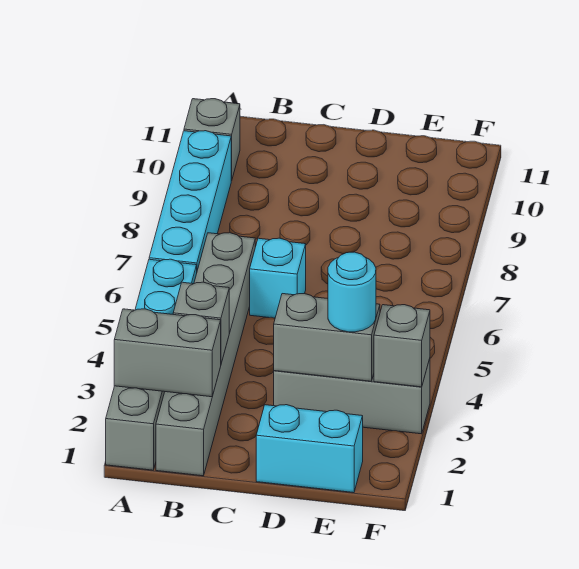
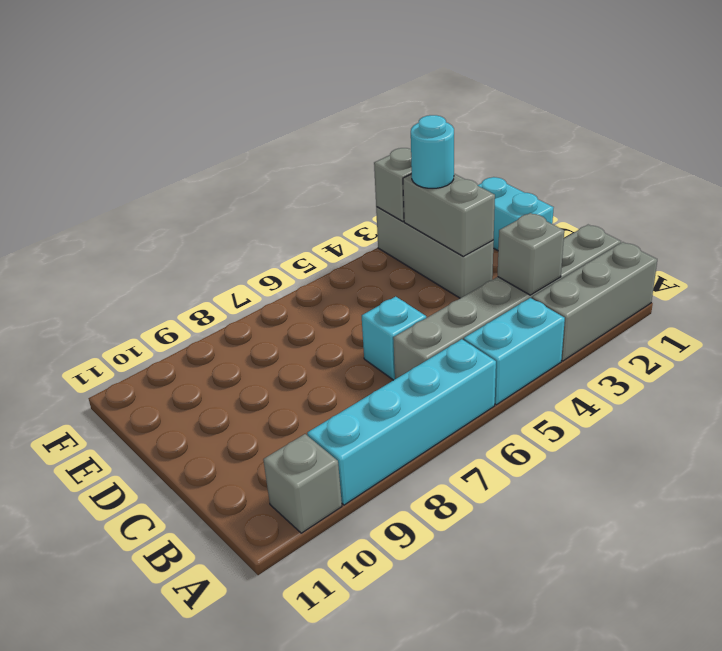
grey 1x2 brick [114,309,221,397] -> none

